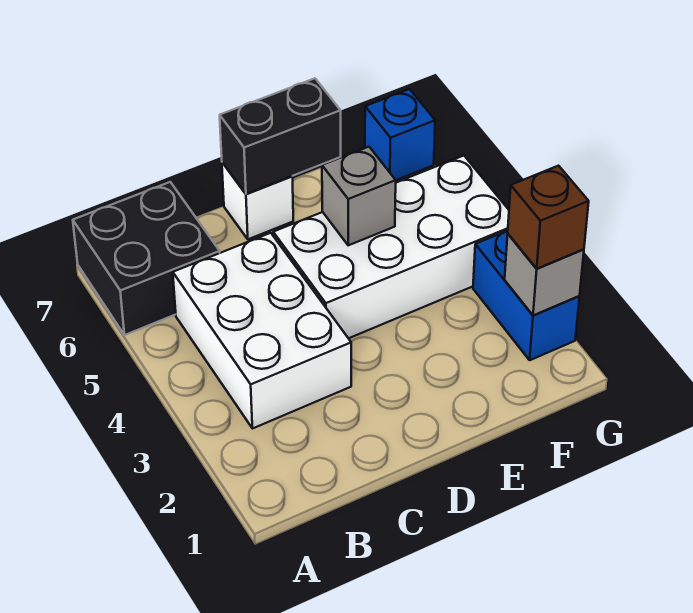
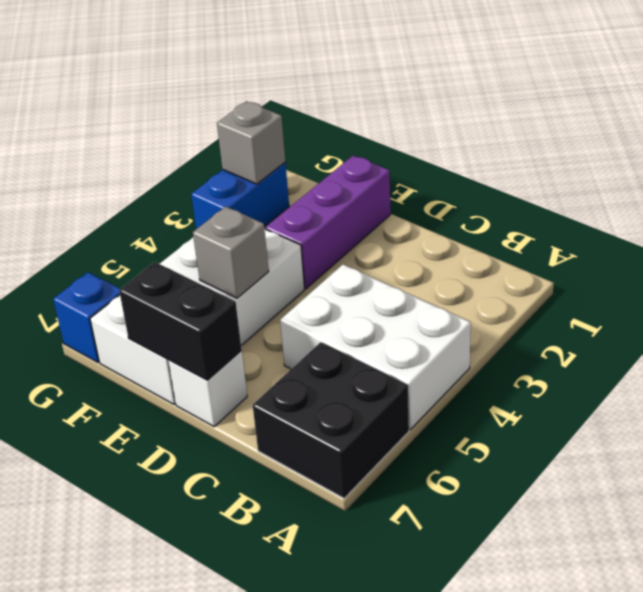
white 2x3 brick [173,233,351,429] -> white 2x3 brick turned to [280,264,471,429]
white 2x4 brick [273,156,509,338] -> white 2x4 brick turned to [90,229,304,404]
none -> purple 1x3 brick [265,156,391,289]
brown 1x1 brick [508,166,589,269] -> none

